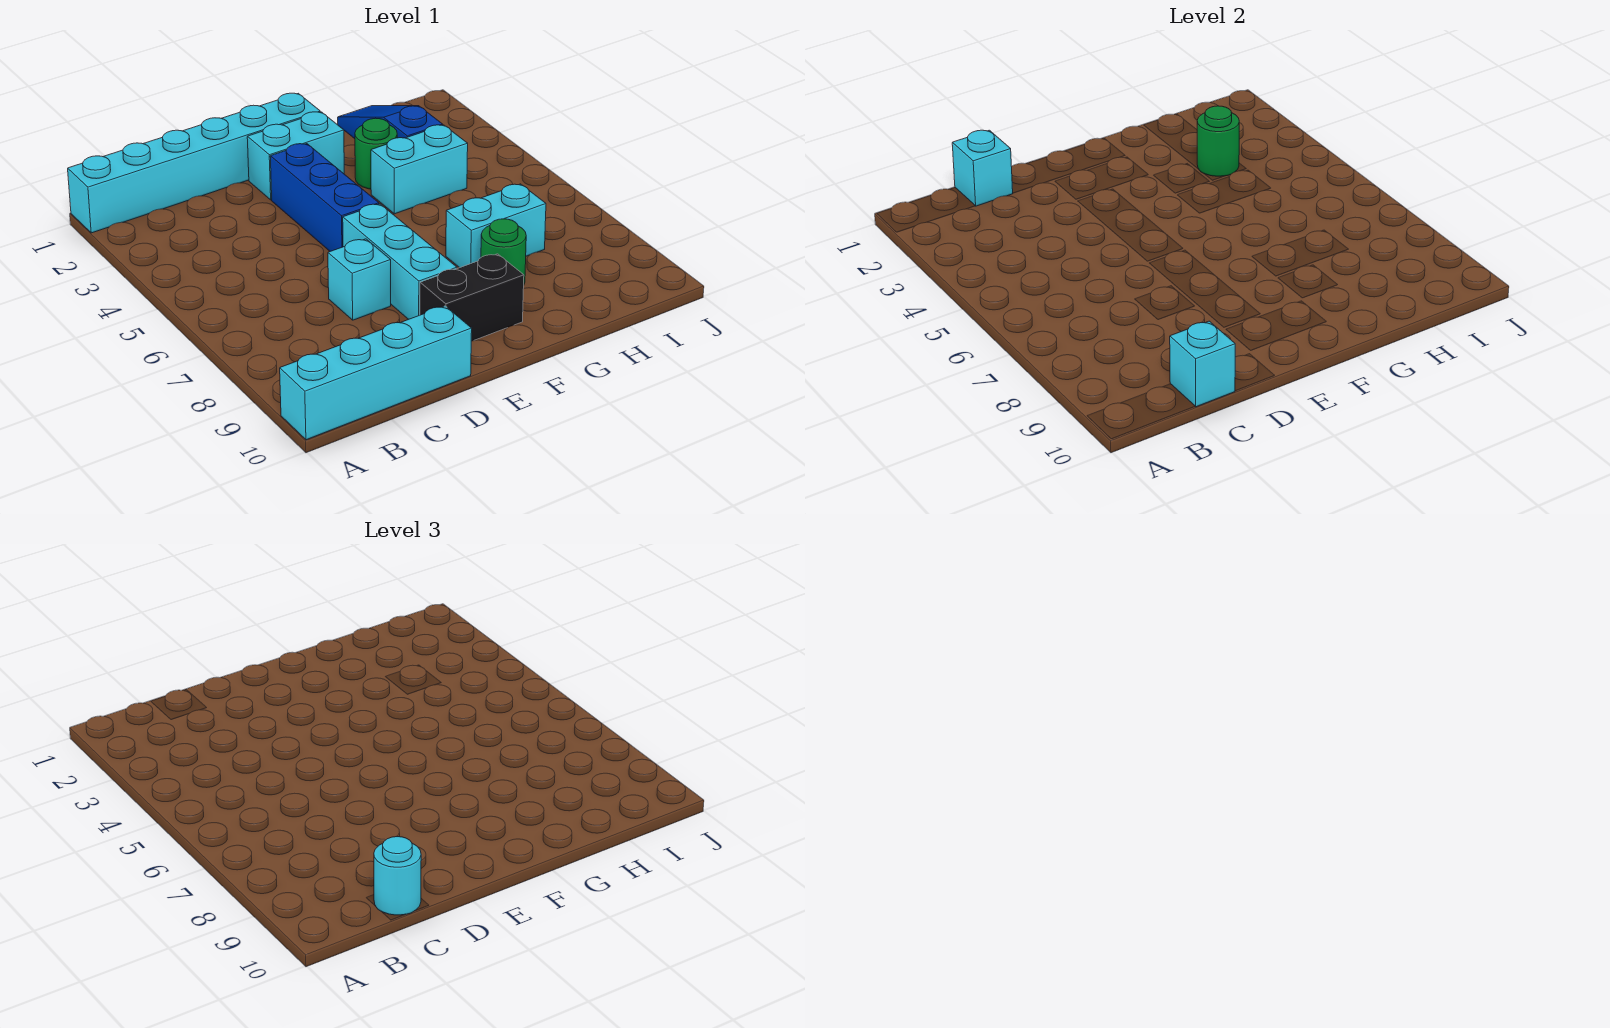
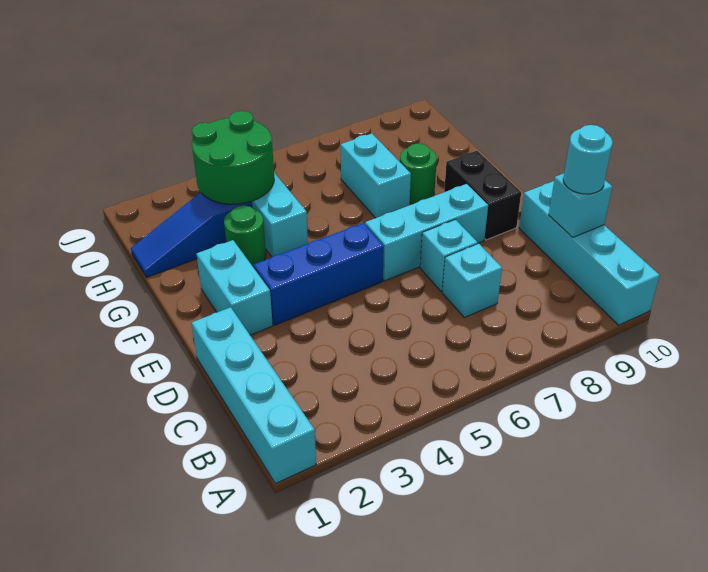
cyan 1x6 brick [68,93,320,233] -> cyan 1x4 brick [192,307,316,484]
cyan 1x1 brick [952,130,1013,206] -> cyan 1x1 brick moved to [442,244,502,318]
green 1x1 round brick [1197,106,1239,176] -> green 2x2 round brick [192,111,274,204]

